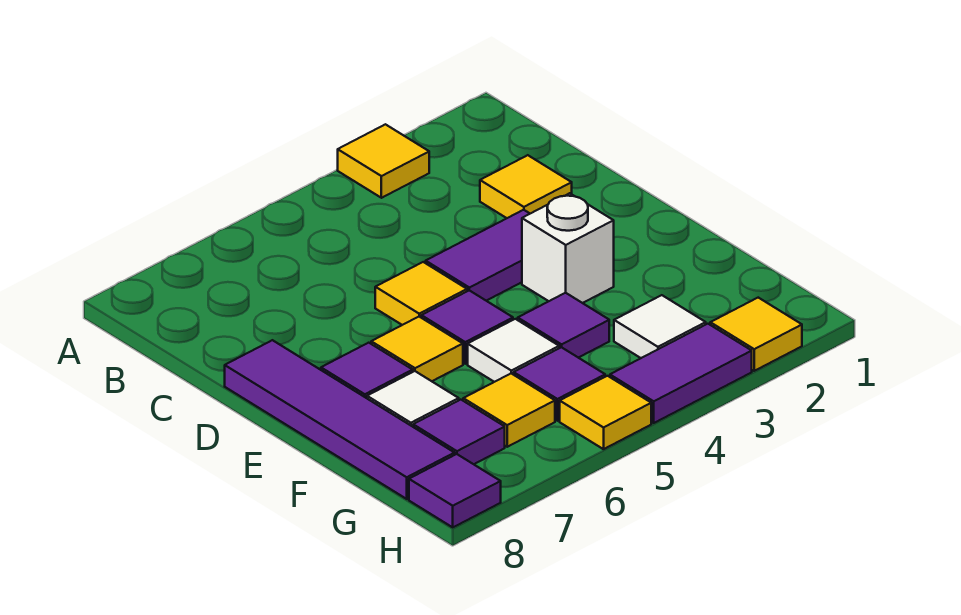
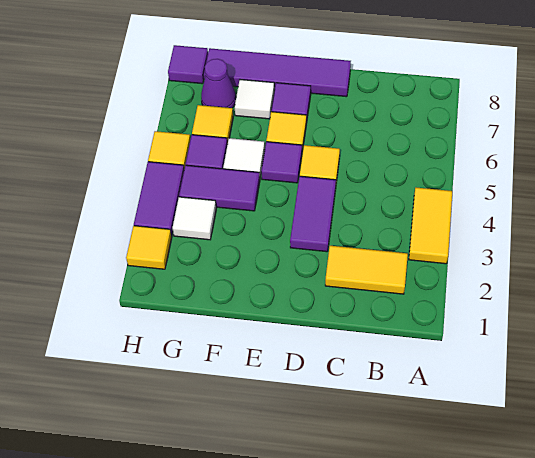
yellow 1x1 tile [338,124,429,198] -> yellow 1x2 tile [409,188,452,264]
yellow 1x1 tile [480,155,572,218] -> yellow 1x2 tile [325,246,408,294]
white 1x1 brick [522,193,614,303] -> none
purple 1x1 tile [518,293,609,358] -> purple 1x2 tile [179,165,260,211]
purple 1x1 tile [413,400,505,464] -> purple 1x1 cone [201,59,236,108]

